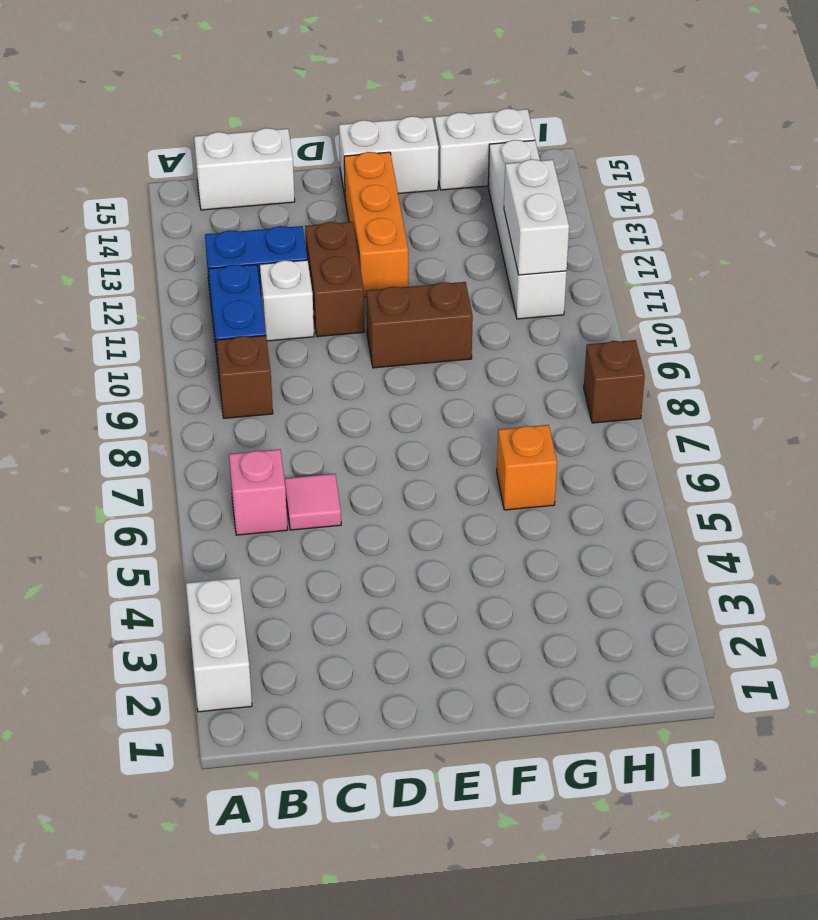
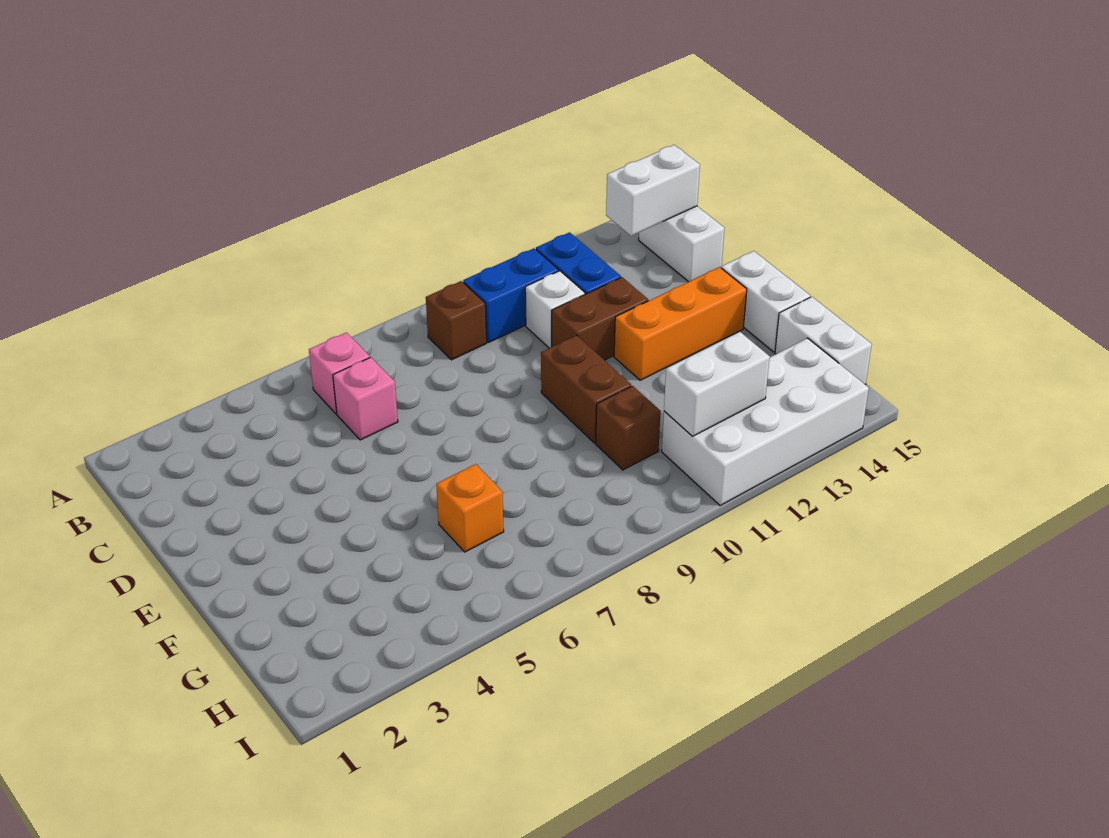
white 1x2 brick [186,578,252,712] -> white 1x2 brick moved to [606,145,700,236]
pink 1x1 tile [285,474,341,530] -> pink 1x1 brick [333,357,398,440]
white 1x4 brick [488,140,567,319] -> white 2x4 brick [662,338,869,506]
brown 1x1 brick [584,340,645,423] -> brown 1x1 brick moved to [596,386,661,470]

